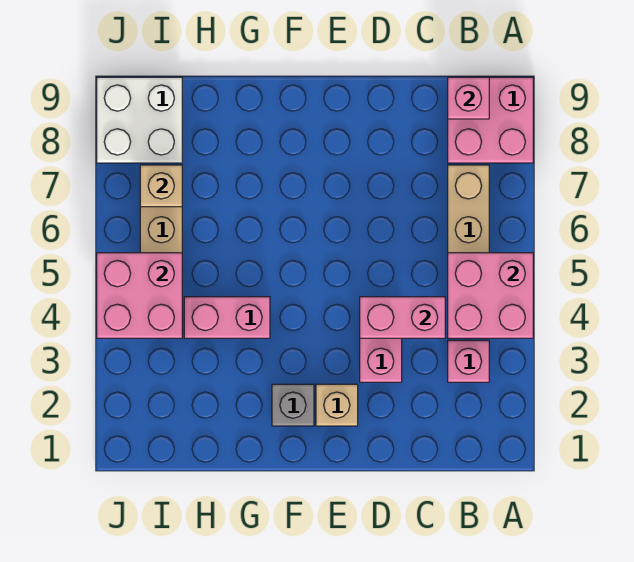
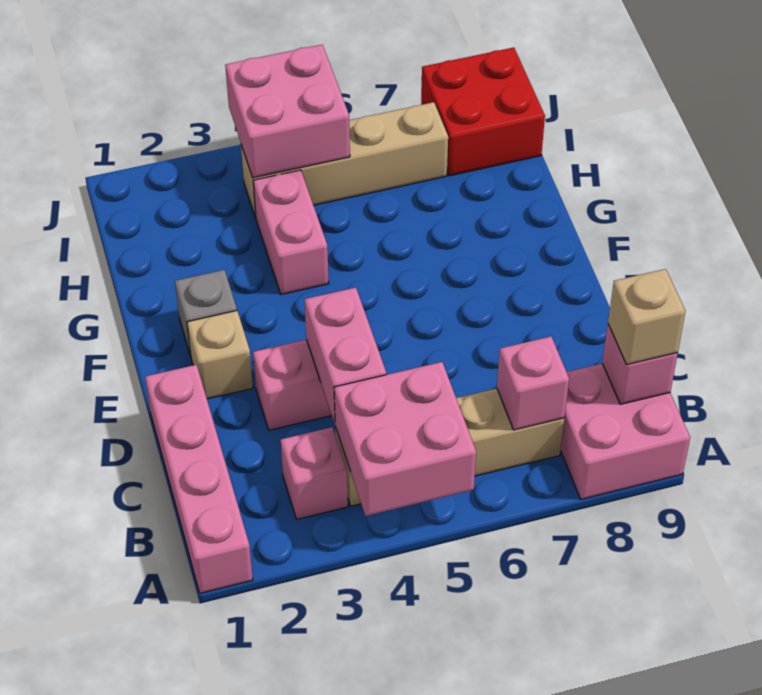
none -> pink 1x4 brick [145,365,253,593]
none -> pink 1x1 brick [497,337,569,430]
tan 1x1 brick [140,165,182,207] -> tan 1x1 brick moved to [608,269,686,365]
white 2x2 brick [97,77,182,163] -> red 2x2 brick [421,48,545,176]

